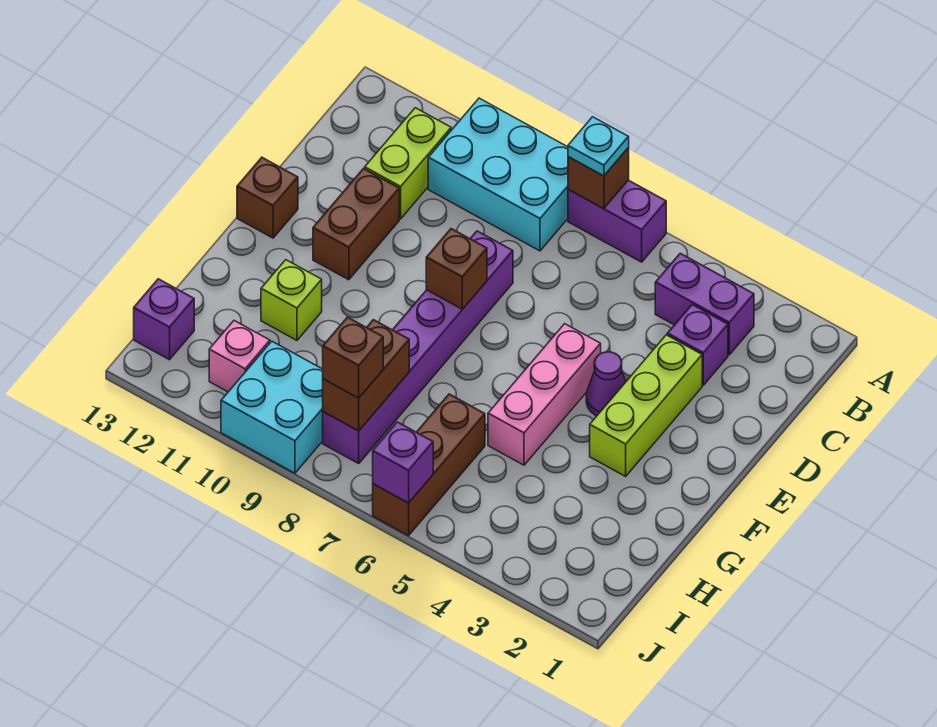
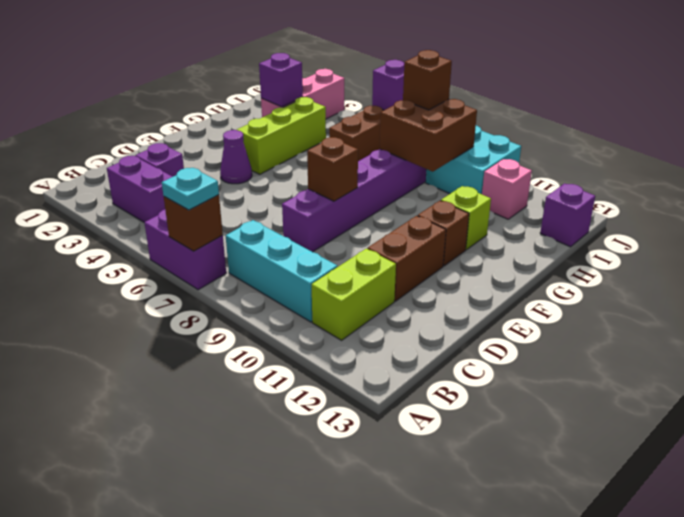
cyan 2x3 brick [428,98,568,251] -> cyan 1x3 brick [226,220,337,322]
lime 1x3 brick [590,335,702,476] -> lime 1x3 brick moved to [237,97,326,174]
pink 1x3 brick [488,324,601,465] -> pink 1x3 brick moved to [261,69,344,119]
brown 1x1 brick [237,158,298,238] -> brown 1x1 brick moved to [418,201,469,266]
none -> purple 1x1 brick [259,53,303,107]
brown 1x2 brick [323,320,409,431] -> brown 2x2 brick [380,99,477,172]

